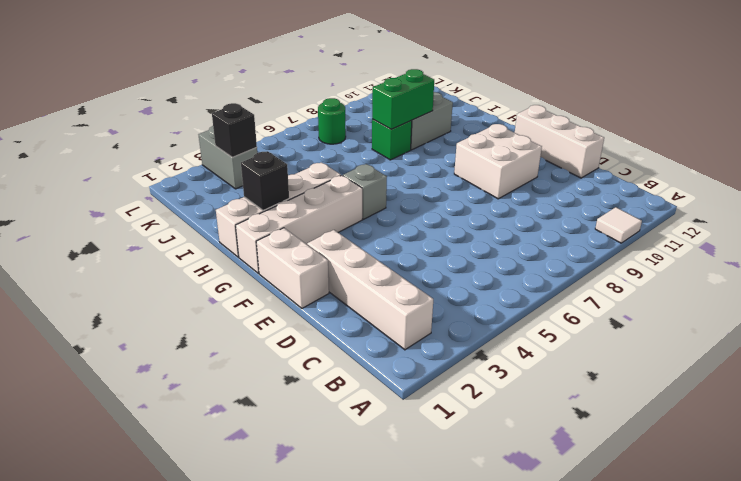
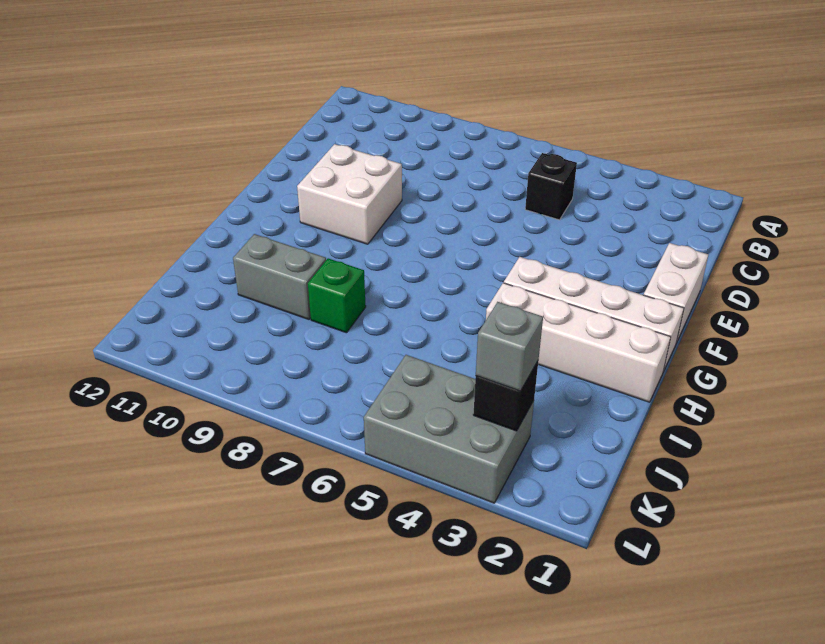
white 1x1 tile [595,207,642,243] -> none
white 1x4 brick [307,230,433,350] -> none
white 1x3 brick [515,105,604,178] -> none
grey 1x1 brick [343,164,387,219] -> grey 1x1 brick moved to [476,302,543,391]
black 1x1 brick [241,151,289,211] -> black 1x1 brick moved to [525,153,577,220]
green 1x2 brick [372,69,434,129] -> none
grey 1x2 brick [199,126,257,189] -> grey 2x3 brick [364,355,534,503]
green 1x1 round brick [318,98,346,144] -> none

